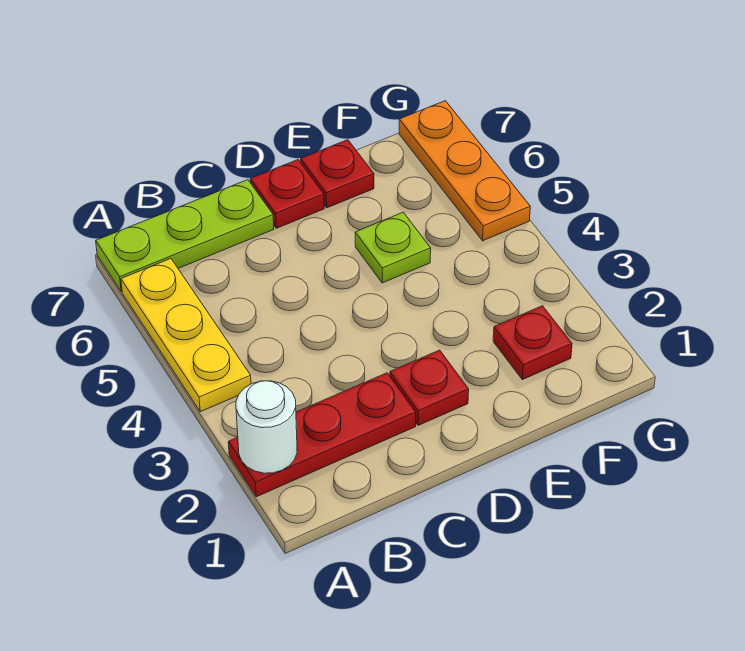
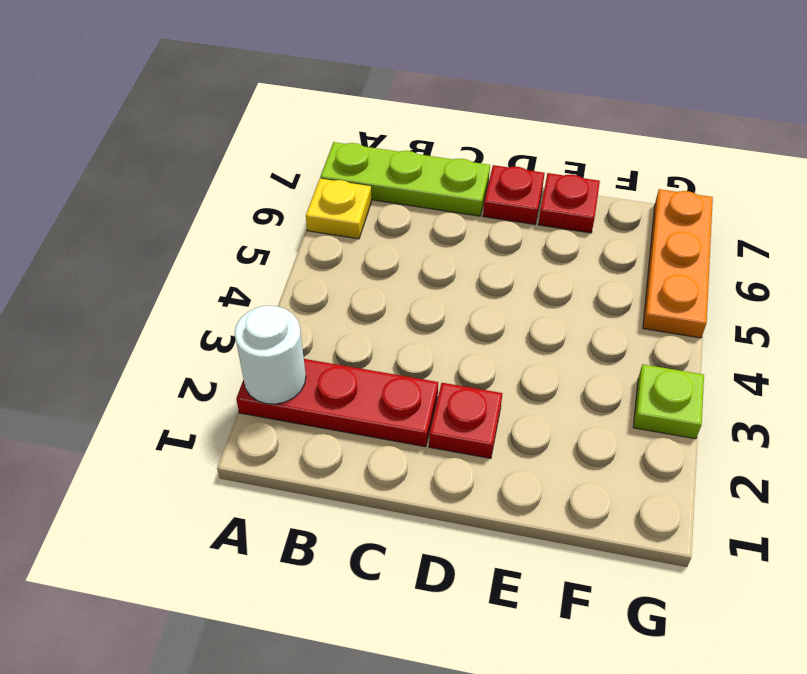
yellow 1x3 plate [121,259,251,412] -> yellow 1x1 plate [306,179,371,239]
lime 1x1 plate [355,212,431,283] -> lime 1x1 plate moved to [633,364,704,439]
red 1x1 plate [493,306,572,380] -> none

